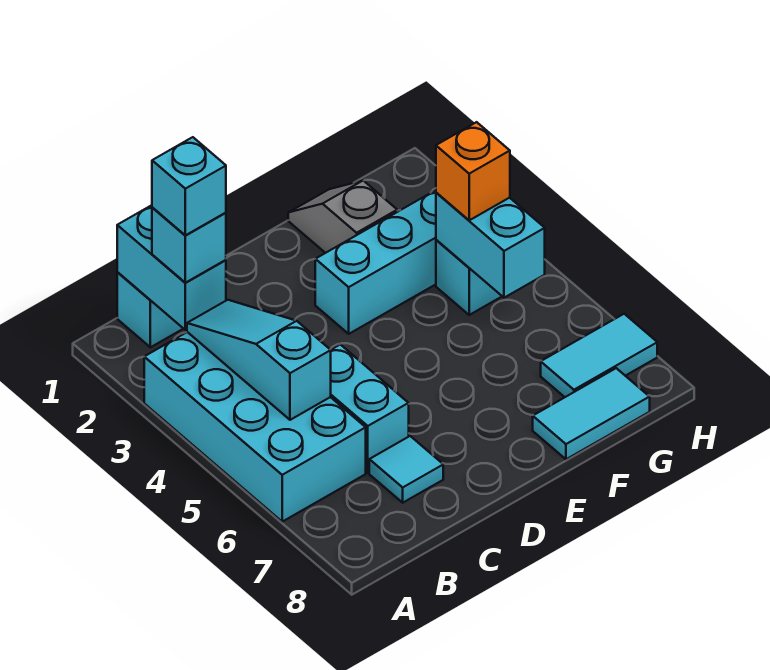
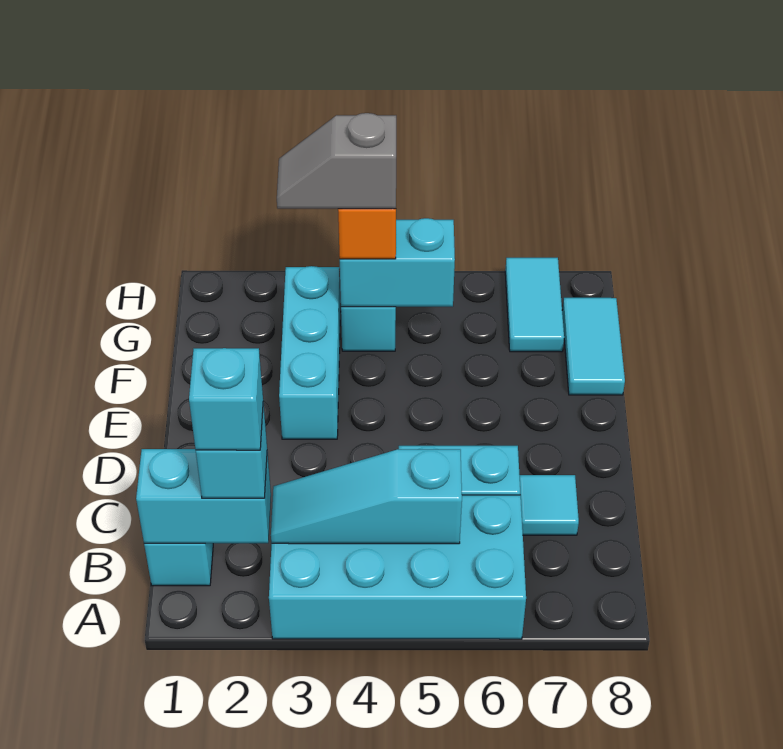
grey 1x2 slope [288,181,397,253] -> grey 1x2 slope moved to [277,113,396,209]

